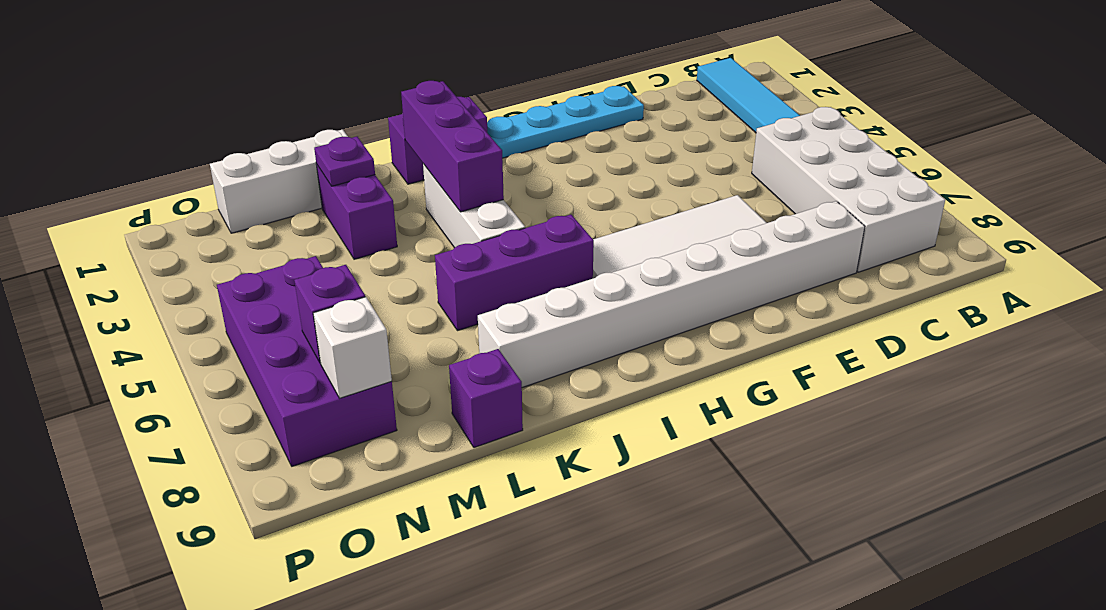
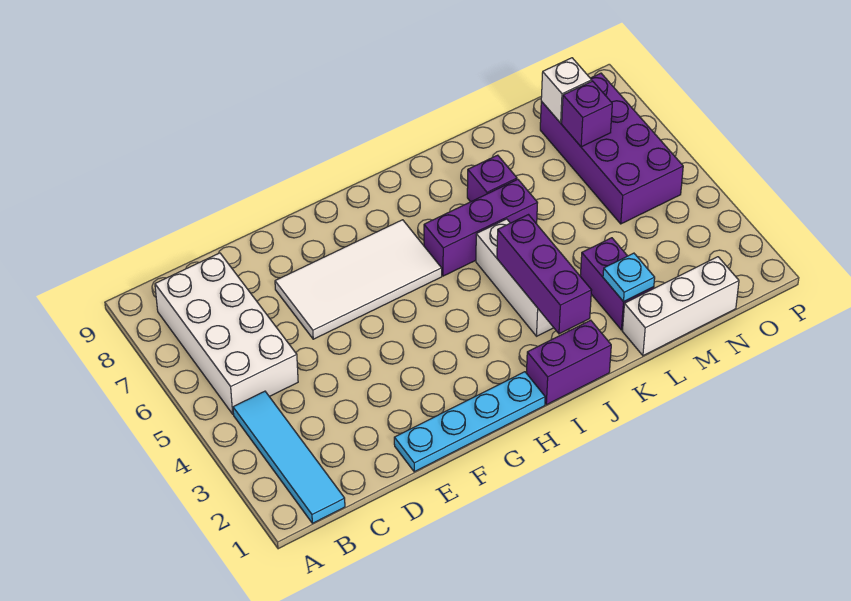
white 1x8 brick [478,201,865,388] -> none
purple 1x1 plate [314,137,375,186] -> cyan 1x1 plate [603,253,655,302]
purple 1x1 brick [449,349,523,448] -> purple 1x1 brick moved to [467,155,517,202]

